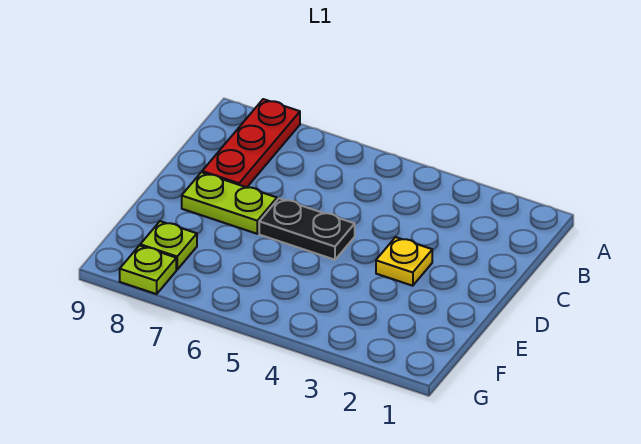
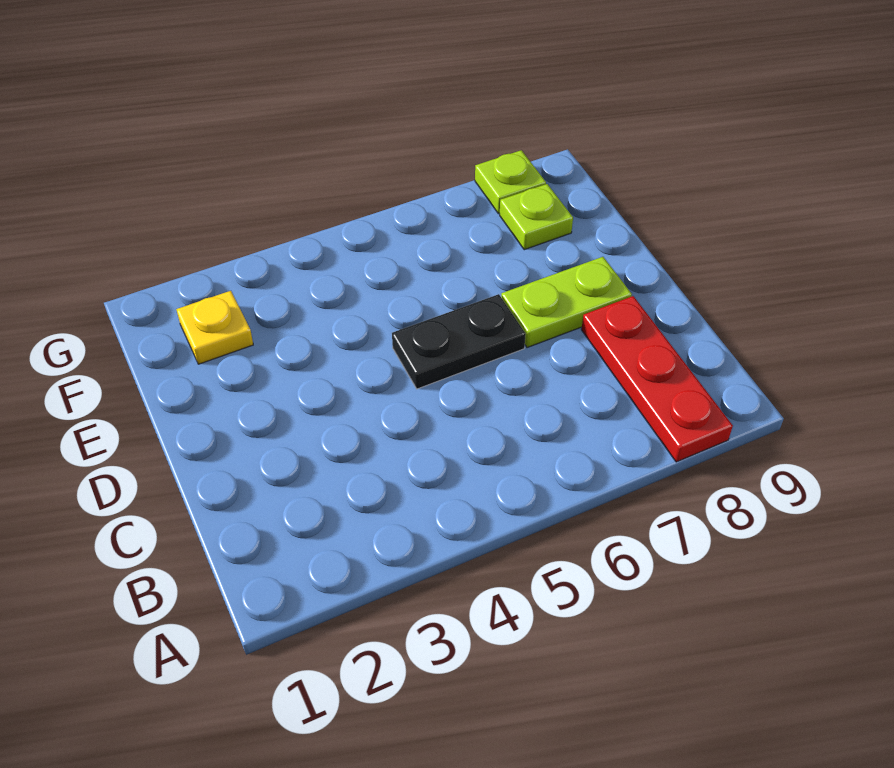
yellow 1x1 plate [376,237,432,286] -> yellow 1x1 plate moved to [176,291,253,364]

